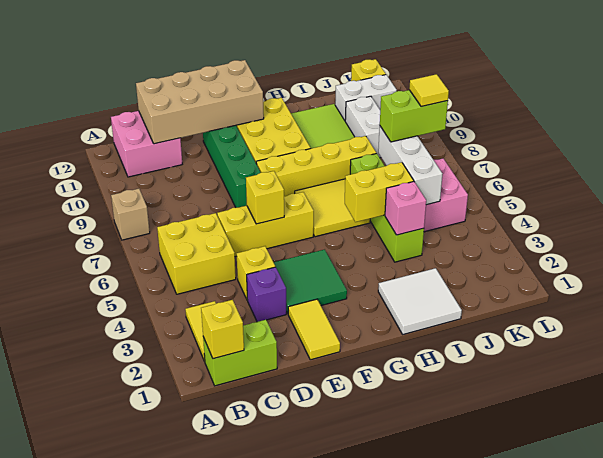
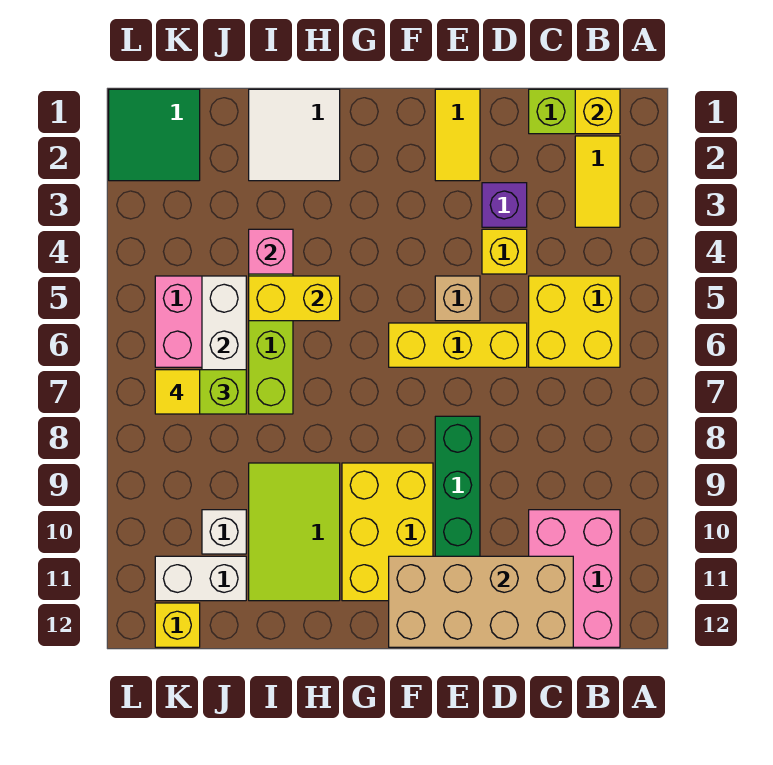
tan 1x1 brick [111,189,150,240] -> tan 1x1 brick moved to [435,276,480,321]
pink 2x2 brick [111,111,182,177] -> pink 2x3 brick [529,510,620,647]
green 2x2 tile [274,249,347,313] -> green 2x2 tile moved to [109,89,200,181]
yellow 1x1 brick [246,171,284,224] -> none
yellow 1x4 brick [256,136,376,196] -> none
yellow 2x2 tile [295,179,370,237] -> none
white 1x2 brick [345,96,381,158] -> white 1x1 brick [202,510,246,554]

